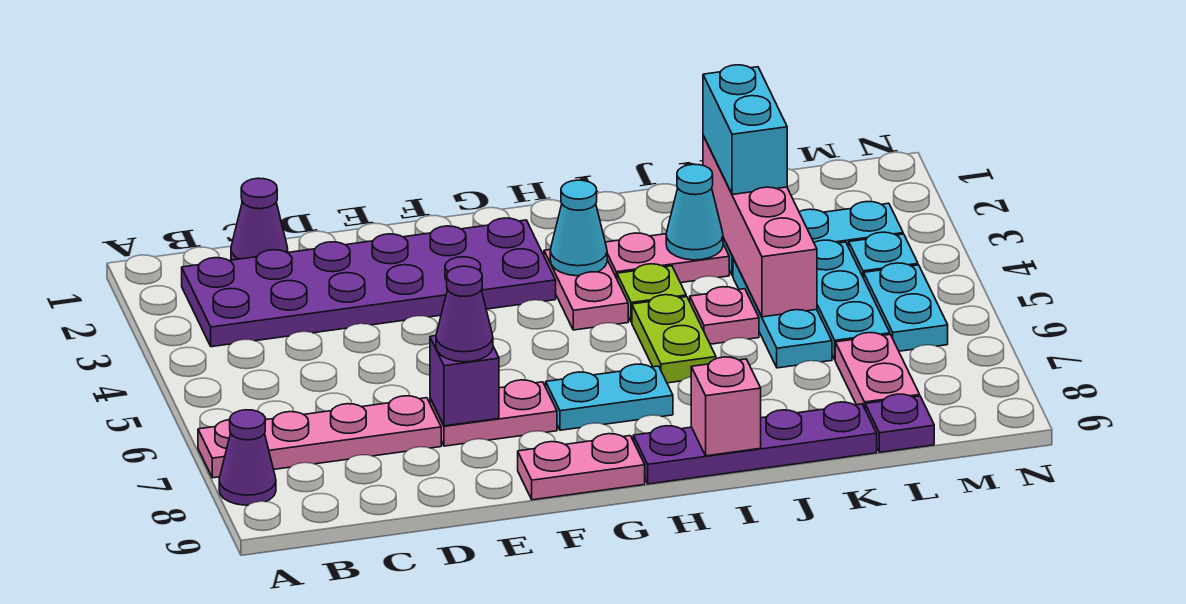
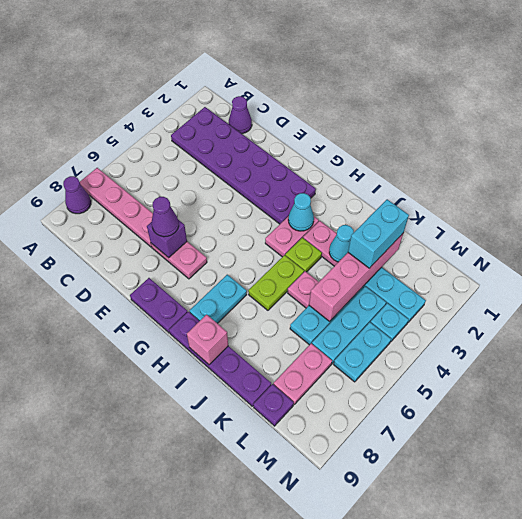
pink 1x2 plate [518,434,645,500] -> purple 1x2 plate [130,278,188,333]
cyan 1x2 plate [546,364,673,430] -> cyan 1x2 plate turned to [189,275,247,323]

